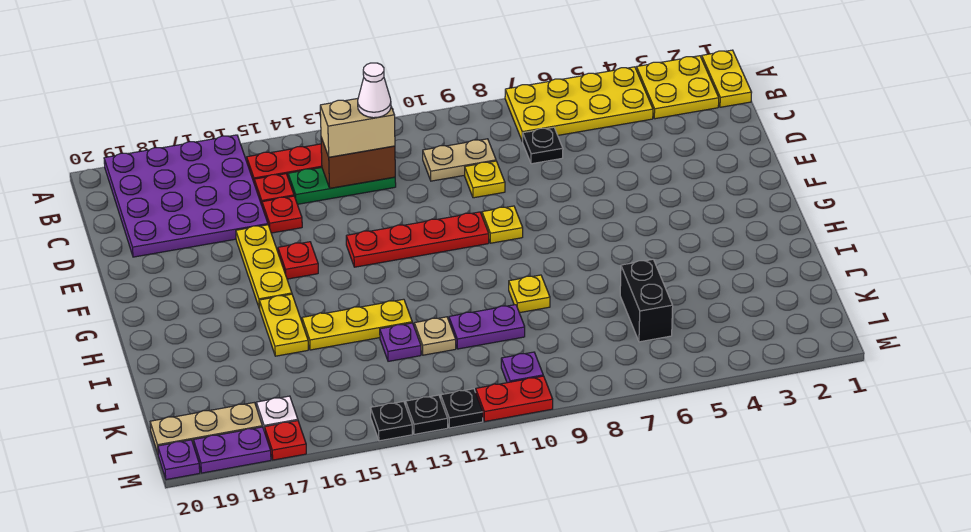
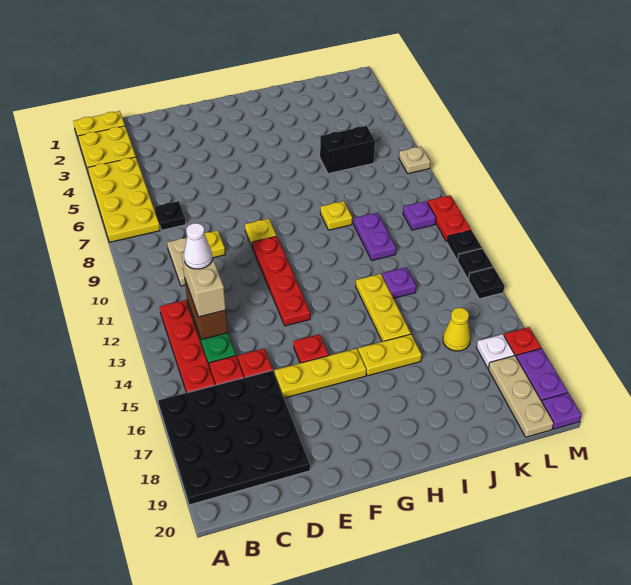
purple 4x4 plate [104,135,268,257] -> black 4x4 plate [158,370,310,505]
tan 1x1 plate [414,317,456,355] -> tan 1x1 plate moved to [399,146,430,174]
none -> yellow 1x1 cone [443,308,471,351]

